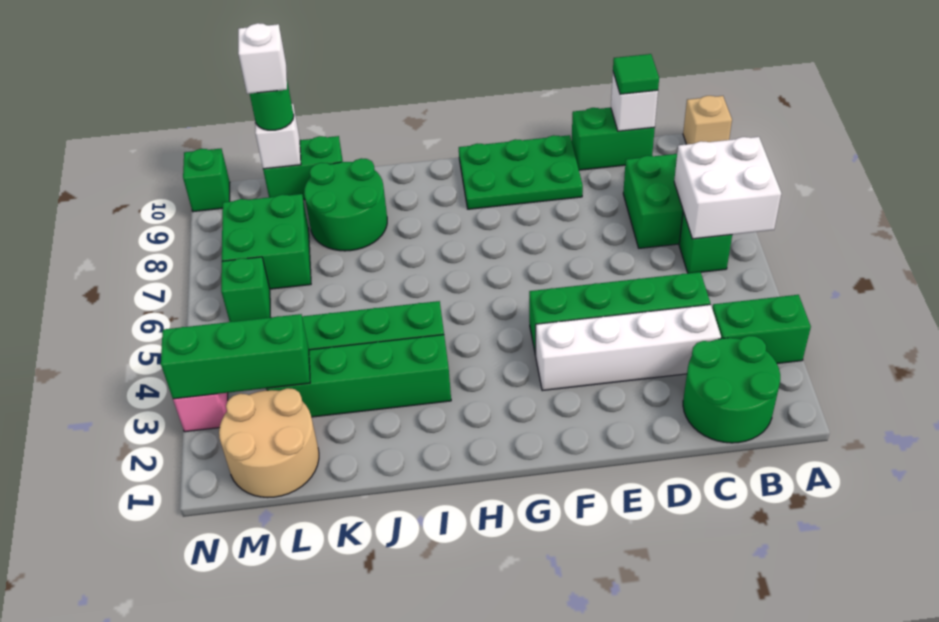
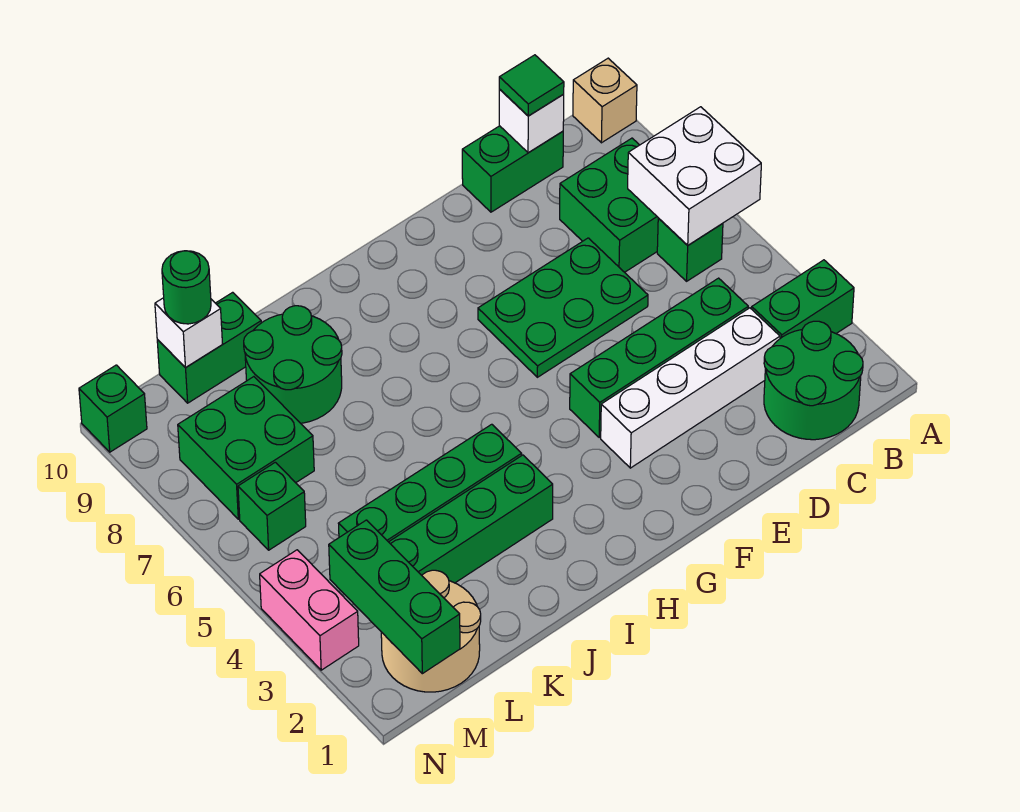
green 2x3 plate [459,135,583,209] -> green 2x3 plate moved to [478,238,648,377]
green 1x3 brick [161,314,310,399] -> green 1x3 brick turned to [329,520,460,674]
white 1x1 brick [238,23,287,94] -> none

